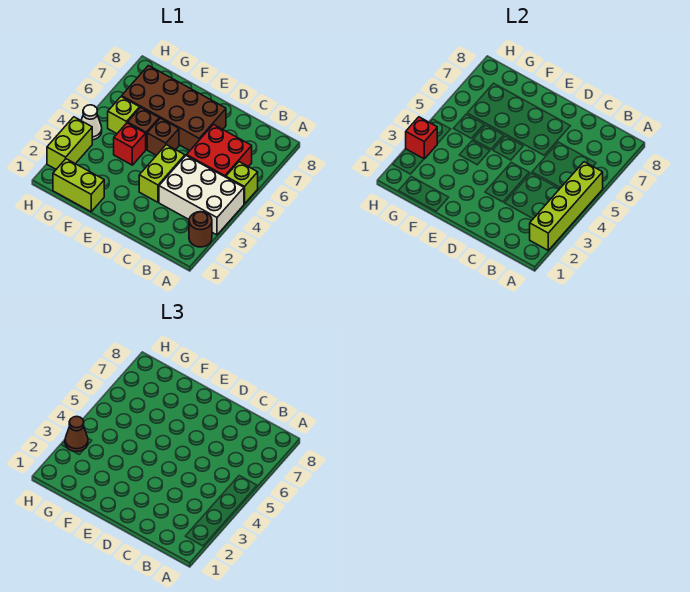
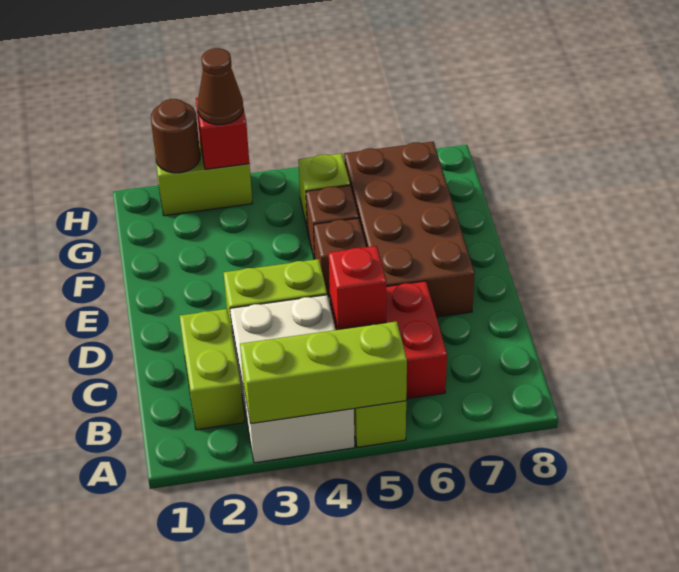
brown 1x1 round brick [189,212,212,247] -> brown 1x1 round brick moved to [151,99,200,173]
lime 1x4 brick [530,162,603,250] -> lime 1x3 brick [240,321,407,424]
lime 1x2 brick [53,159,104,212] -> lime 1x2 brick moved to [180,309,244,430]
red 1x1 brick [114,123,146,165] -> red 1x1 brick moved to [329,246,386,329]
white 1x1 cone [81,105,102,140] -> none

